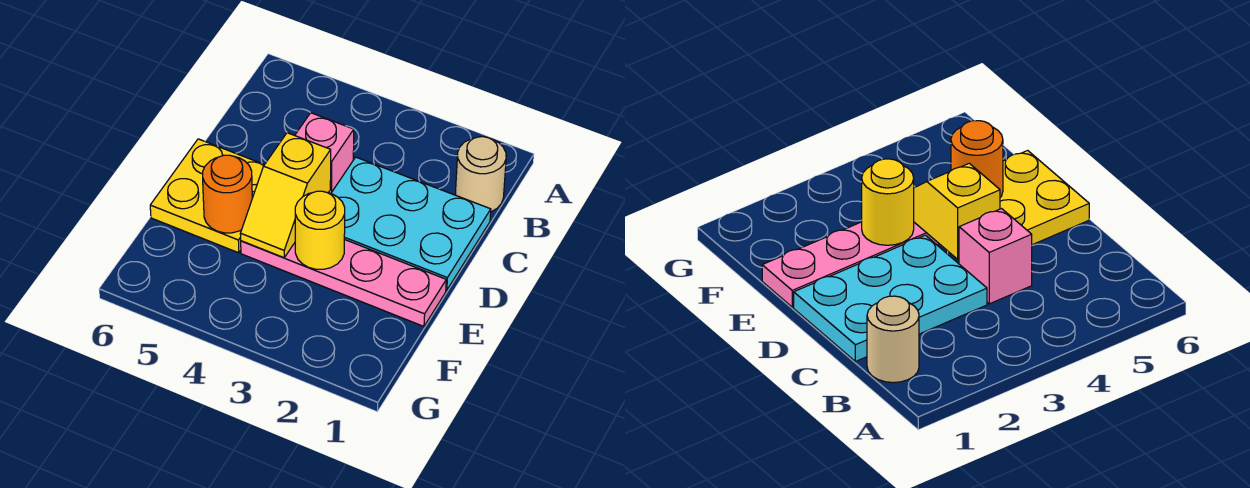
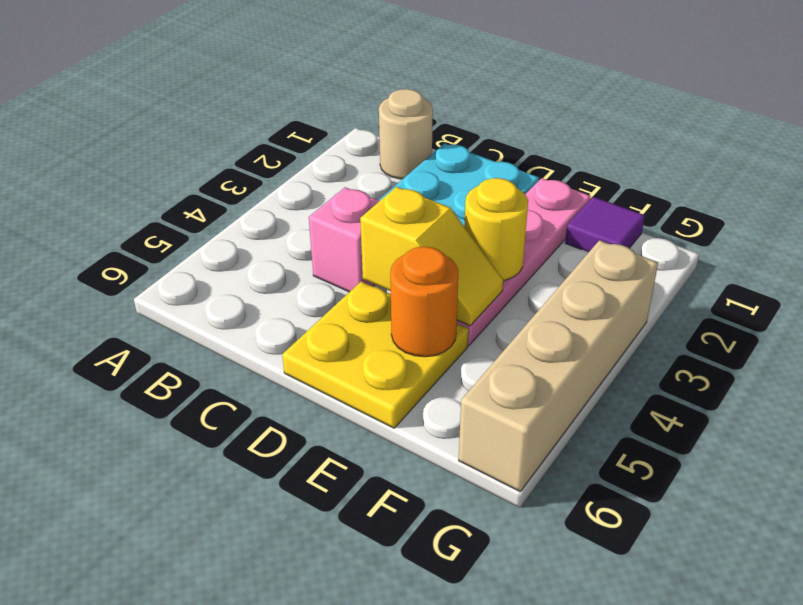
none -> purple 1x1 tile [565,197,645,252]
none -> tan 1x4 brick [459,240,658,491]

